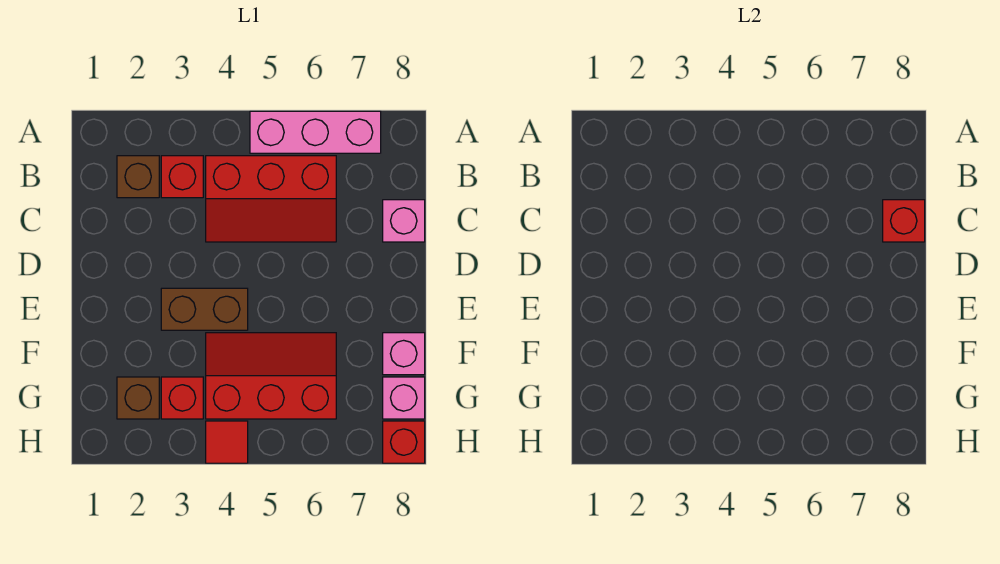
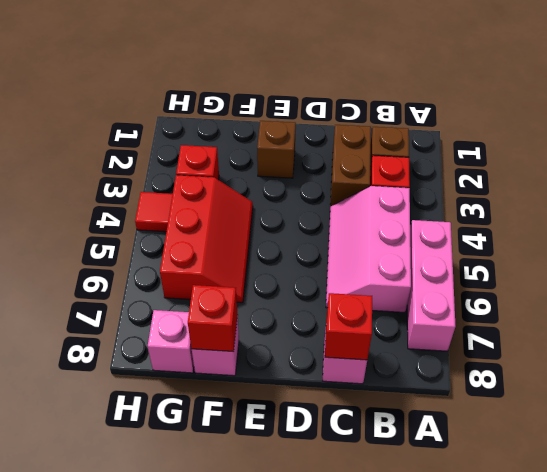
red 2x3 slope [206,156,336,242] -> pink 2x3 slope [326,186,411,313]
brown 1x2 brick [161,288,248,330] -> brown 1x2 brick moved to [330,125,371,206]
brown 1x1 brick [117,377,159,419] -> brown 1x1 brick moved to [257,121,296,178]
red 1x1 brick [383,421,425,463] -> red 1x1 brick moved to [188,285,238,352]

